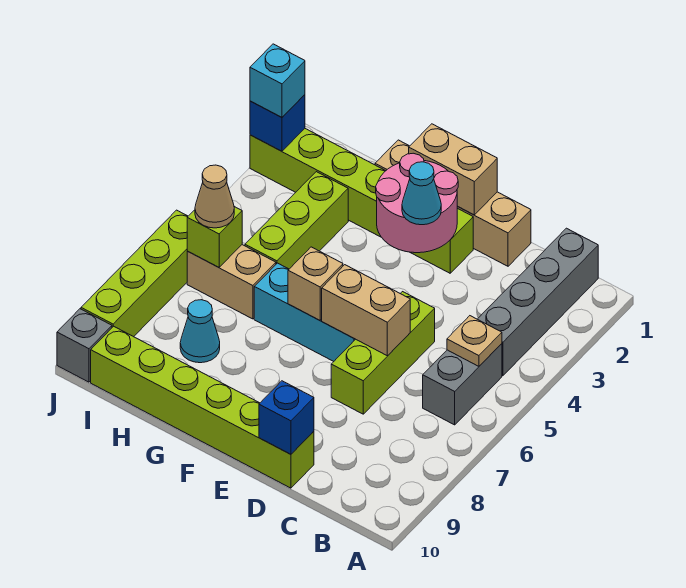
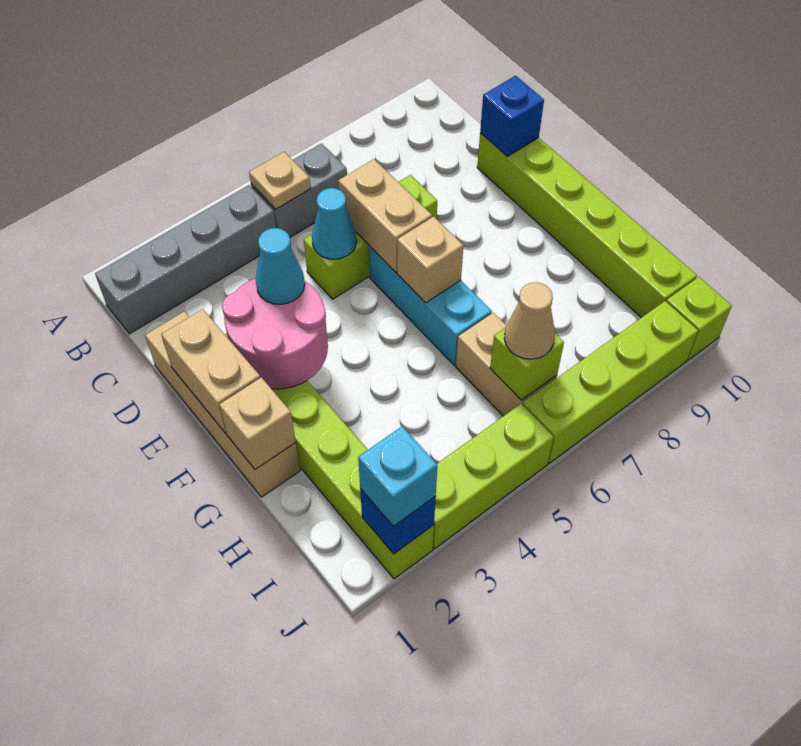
none -> tan 1x1 brick [219,377,296,470]
lime 1x3 brick [245,172,348,269] -> lime 1x3 brick moved to [433,404,554,549]
cyan 1x1 cone [180,300,220,363] -> cyan 1x1 cone moved to [312,188,357,259]
grey 1x1 brick [57,309,112,382] -> lime 1x1 brick [666,277,732,360]

